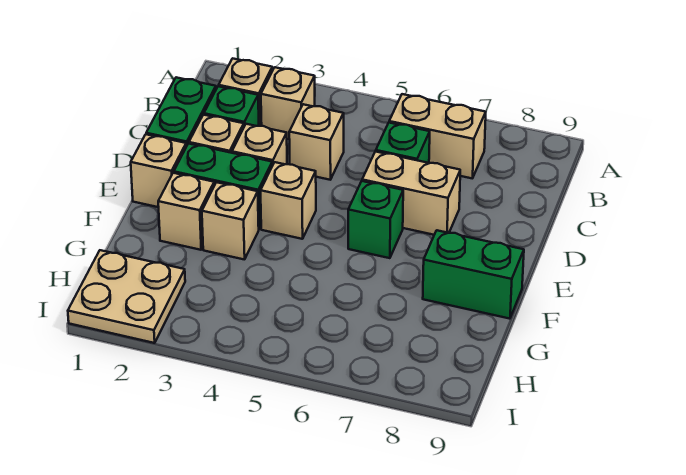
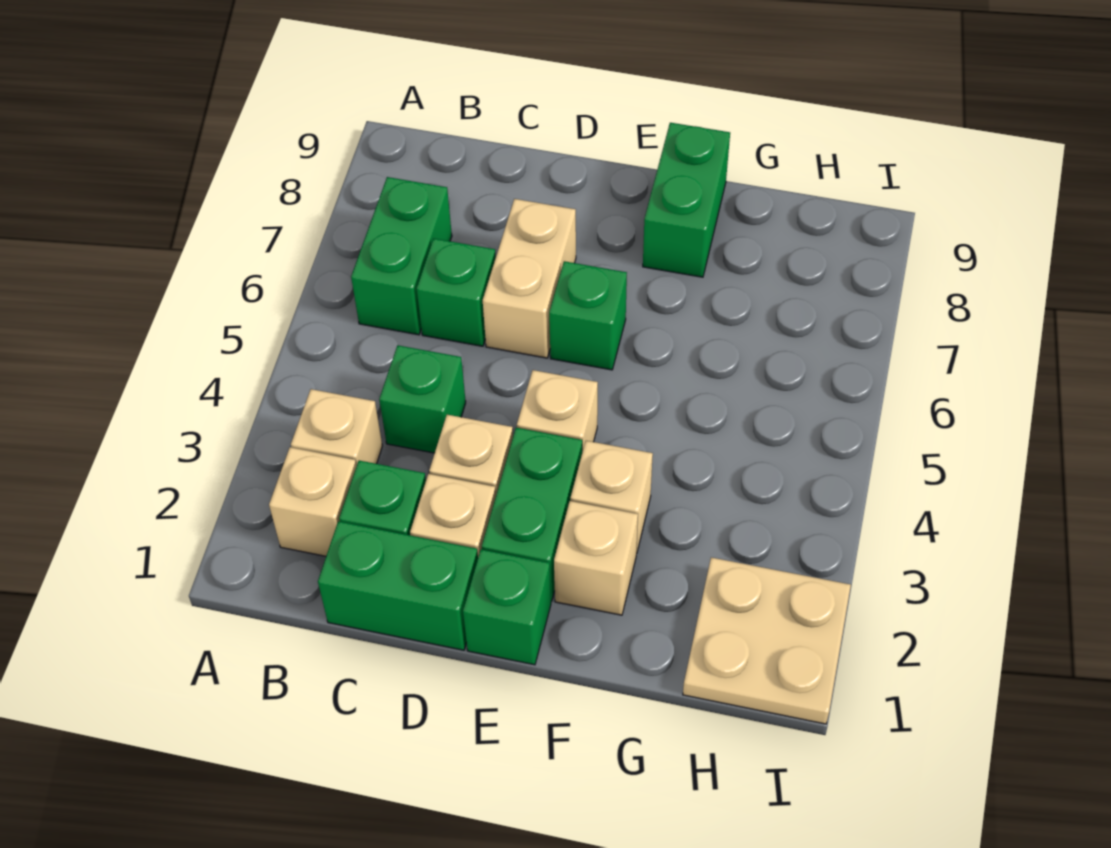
tan 1x2 brick [389,94,486,178] -> green 1x2 brick [351,177,452,335]
tan 1x1 brick [289,104,344,180] -> green 1x1 brick [379,345,466,453]
tan 1x1 brick [131,134,186,207] -> green 1x1 brick [463,549,551,665]

